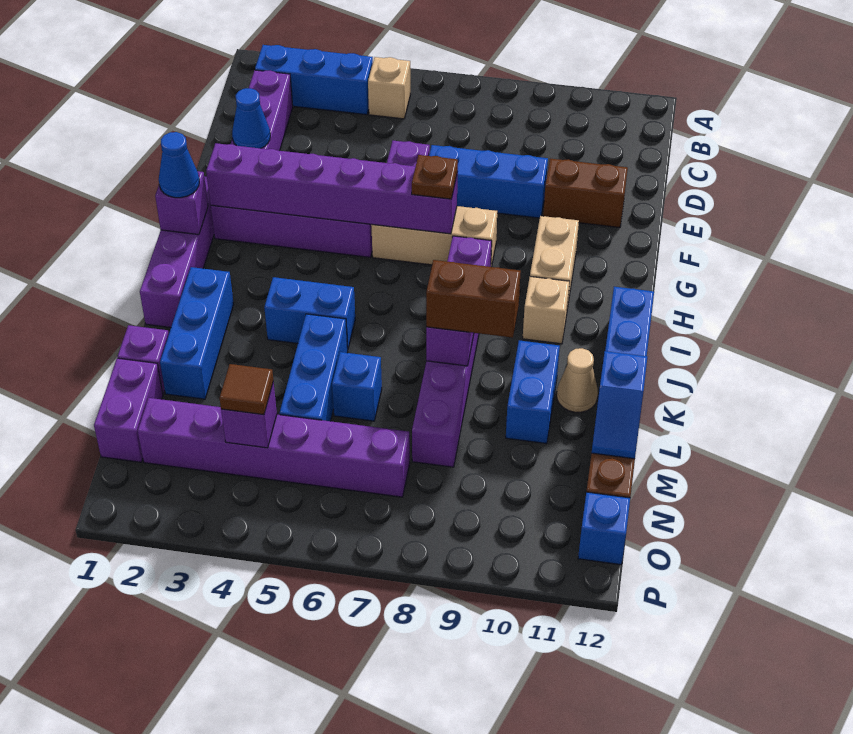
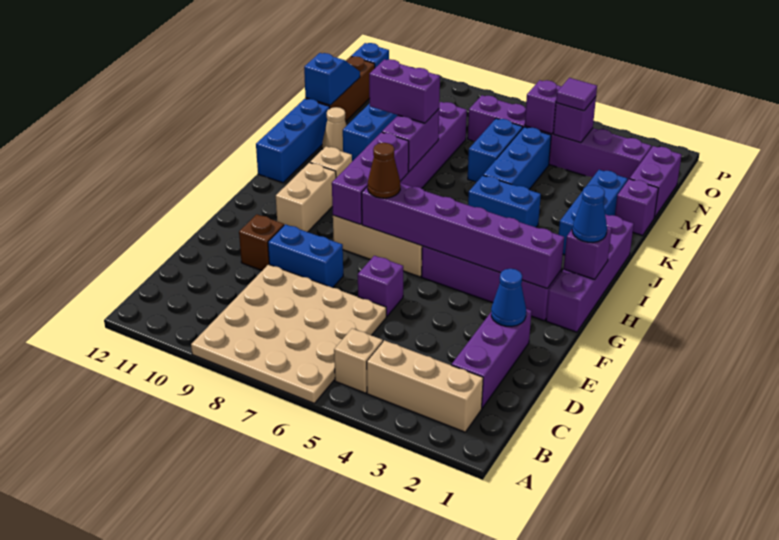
none -> tan 4x4 plate [191,264,386,403]
blue 1x3 brick [255,45,373,115] -> tan 1x3 brick [367,340,483,432]
blue 1x3 brick [429,145,548,218] -> blue 1x2 brick [268,224,343,288]
brown 1x2 brick [543,159,628,228] -> brown 1x1 brick [239,214,284,270]
brown 1x1 plate [412,155,458,199] -> brown 1x1 cone [368,143,400,198]
none -> purple 1x3 brick [332,132,409,224]
brown 1x2 brick [426,260,521,338] -> purple 1x2 brick [369,59,440,123]
blue 1x1 brick [332,352,382,421] -> blue 1x2 brick [468,118,523,182]
brown 1x1 tile [220,364,273,415] -> purple 1x1 tile [556,78,597,111]
none -> purple 1x1 brick [525,80,562,134]

